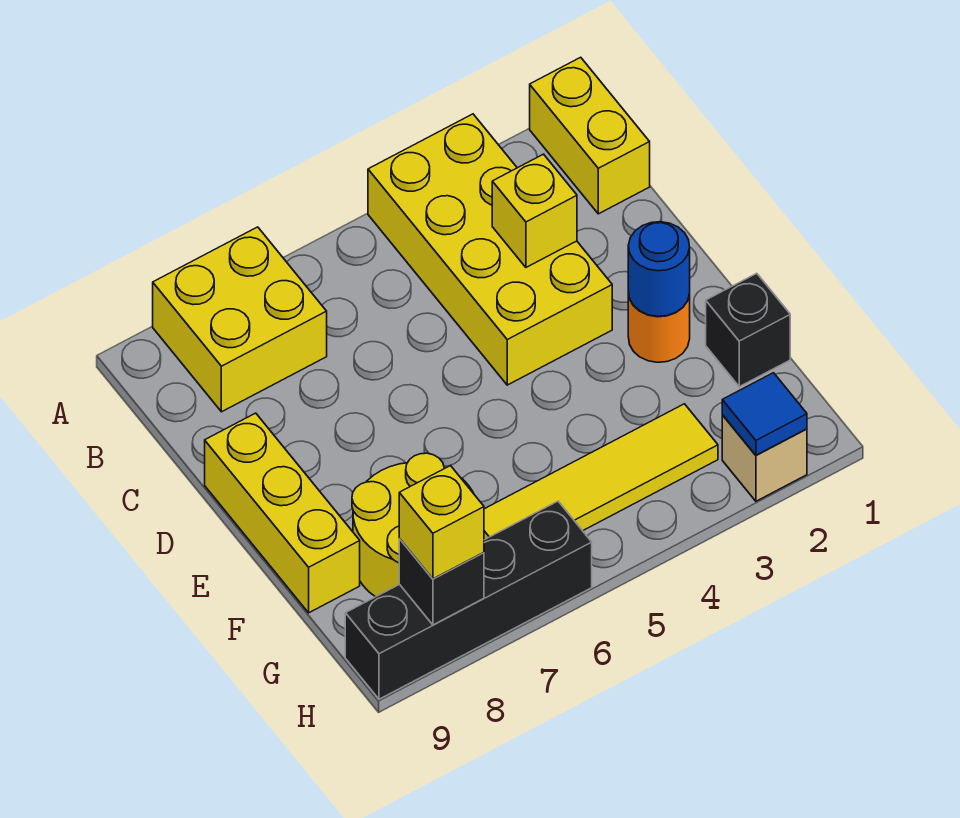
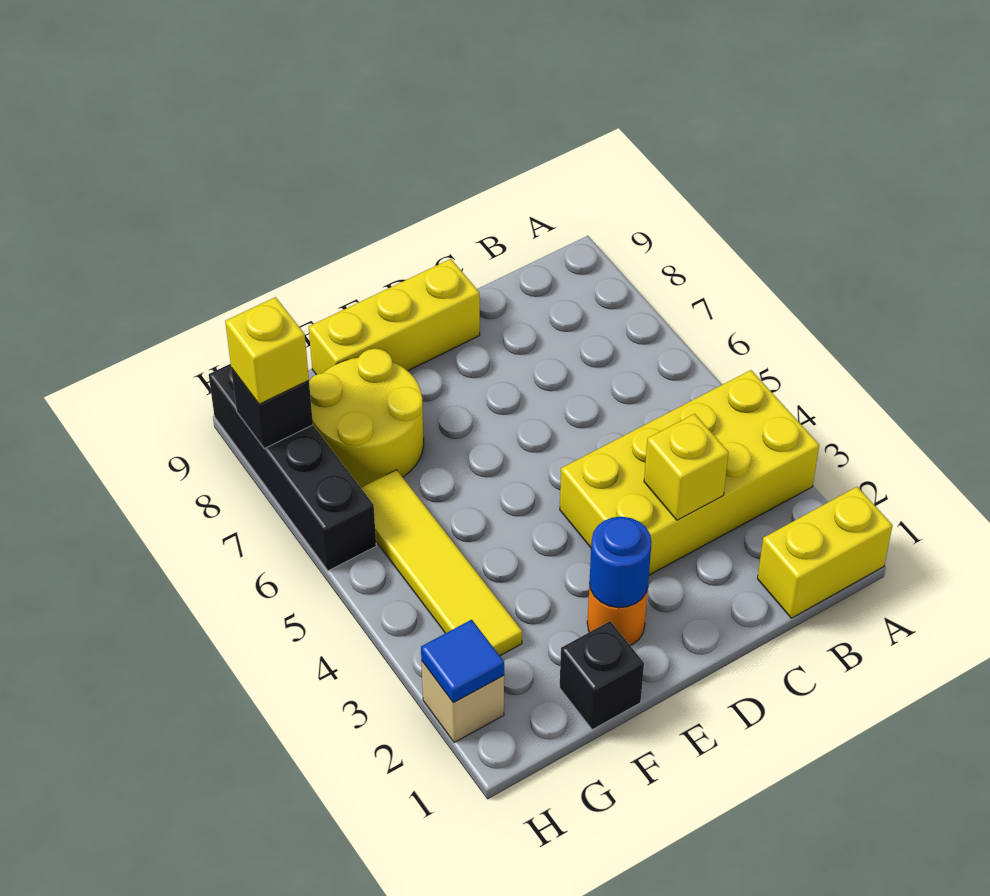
yellow 2x2 brick [153,227,327,412] -> none

